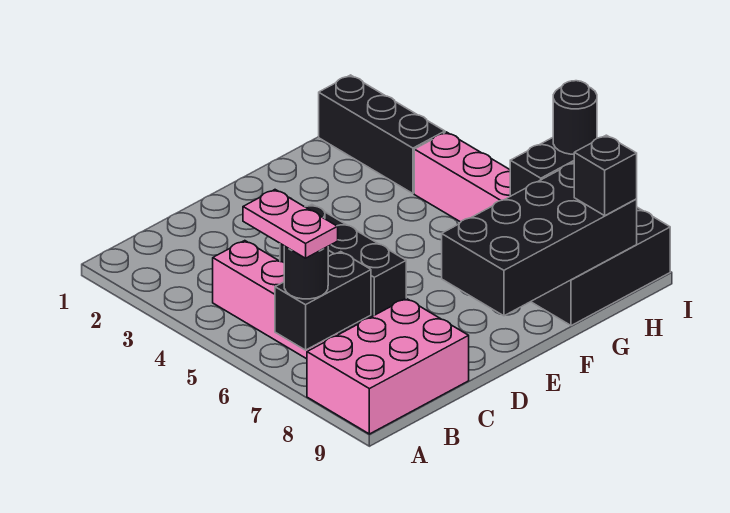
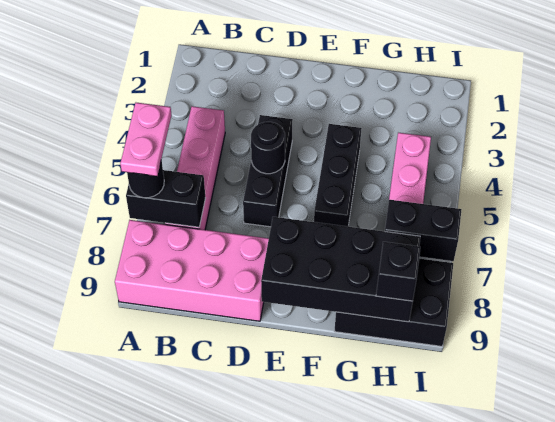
pink 2x3 brick [307,298,469,434] -> pink 2x4 brick [115,220,269,321]
black 1x3 brick [319,75,445,193] -> black 1x3 brick moved to [314,124,362,227]
black 1x1 round brick [553,81,597,154] -> black 1x1 round brick moved to [251,122,285,174]

